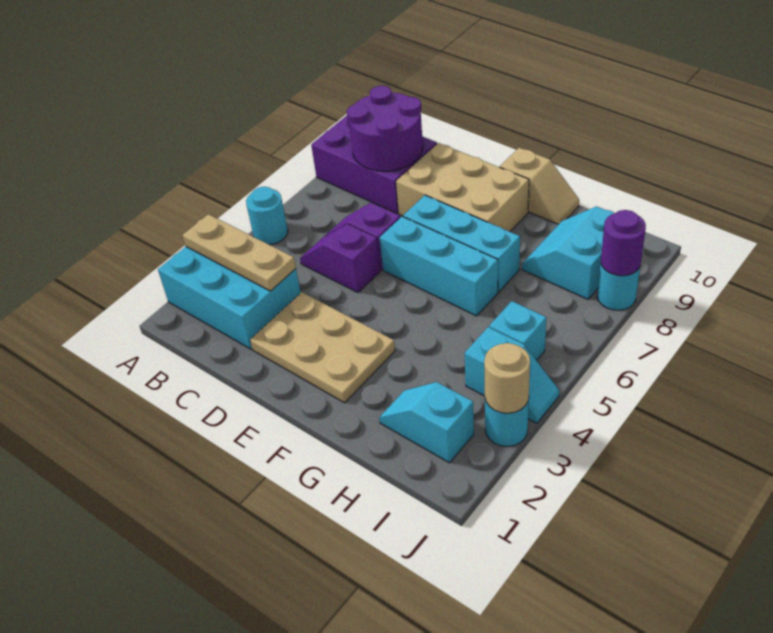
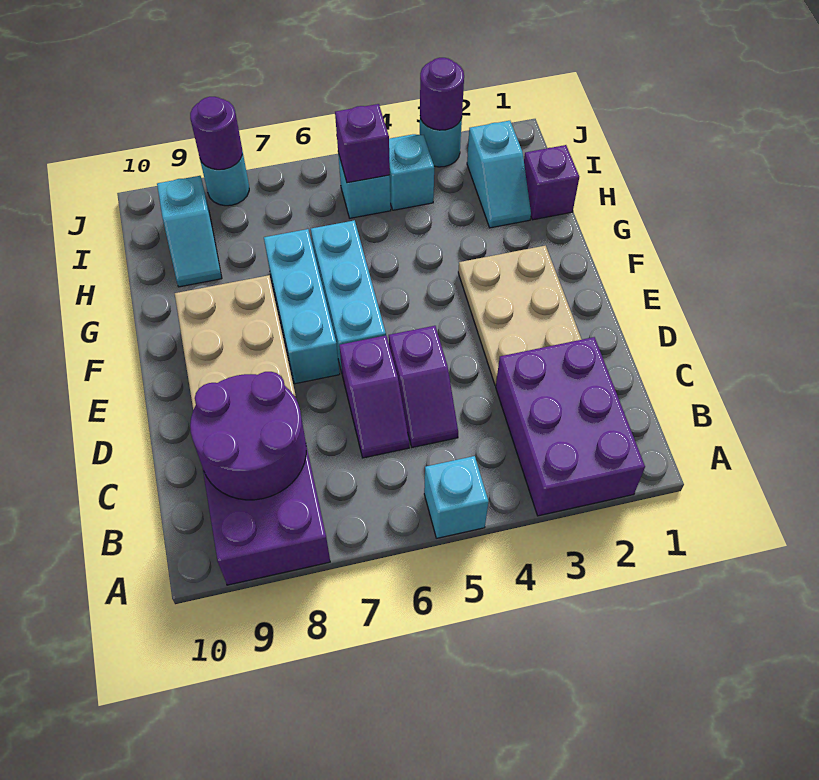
cyan 2x3 brick [158,247,301,349] -> purple 2x3 brick [496,337,645,516]
tan 1x3 plate [182,214,296,291] -> none
cyan 1x1 round brick [246,187,288,245] -> cyan 1x1 brick [424,456,489,538]
tan 1x2 slope [500,148,579,224] -> none
none -> purple 1x1 brick [524,145,579,220]
cyan 2x2 slope [522,207,614,299] -> cyan 1x2 slope [157,176,222,287]
none -> purple 1x1 brick [335,104,390,183]
tan 1x1 round brick [484,343,530,413] -> purple 1x1 round brick [420,58,464,130]

